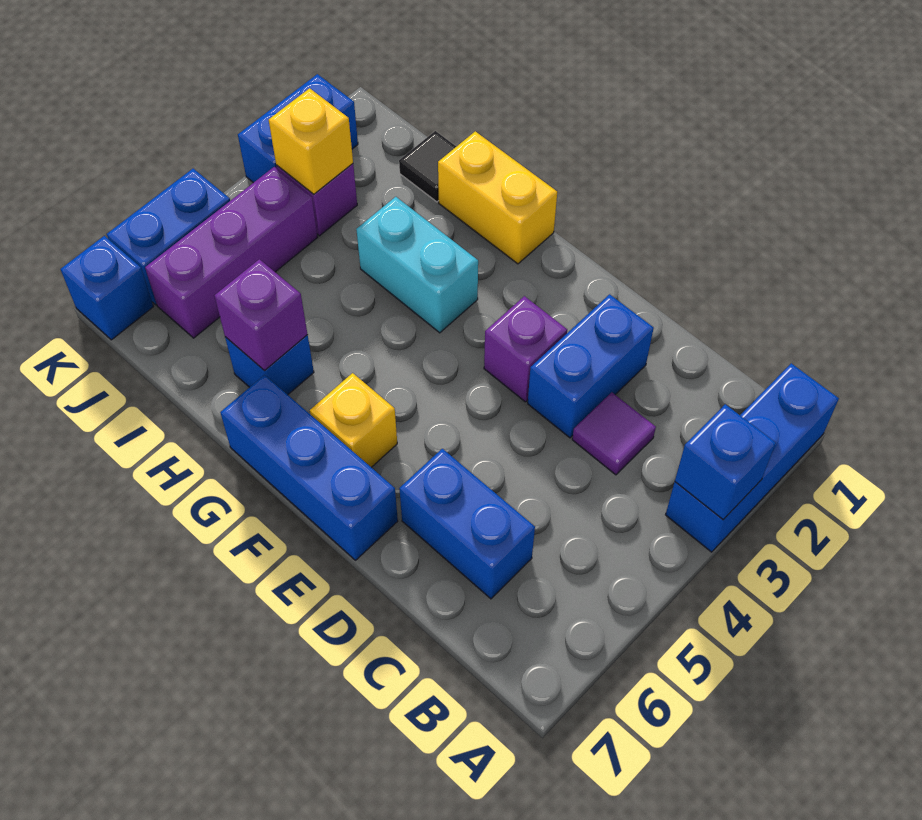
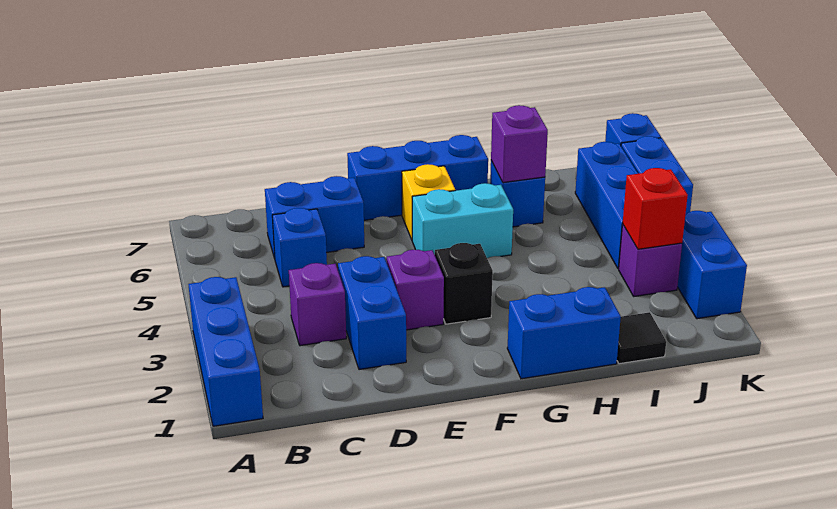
blue 1x1 brick [675,404,776,520] -> blue 1x1 brick moved to [272,208,327,287]
purple 1x1 tile [572,392,656,475] -> purple 1x1 brick [289,263,346,346]
none -> black 1x1 brick [435,243,493,324]
yellow 1x2 brick [438,131,557,264] -> blue 1x2 brick [507,287,621,379]
cyan 1x2 brick [356,197,478,333] -> cyan 1x2 brick moved to [412,183,513,258]
yellow 1x1 brick [269,88,353,194] -> red 1x1 brick [623,168,688,249]
purple 1x3 brick [145,167,318,338] -> blue 1x3 brick [575,142,638,269]

